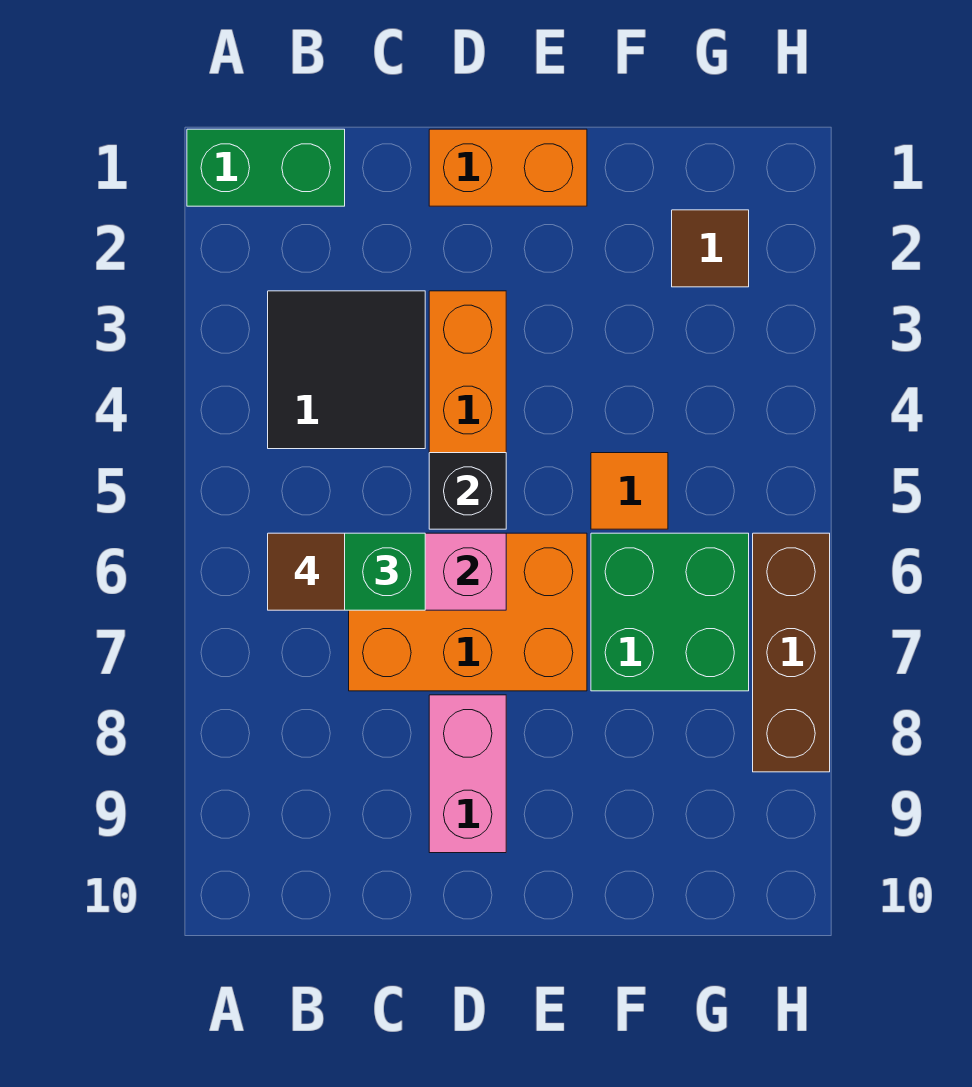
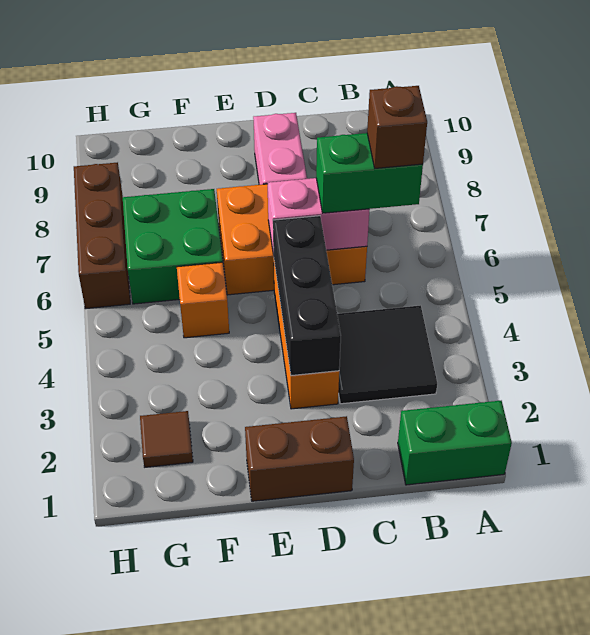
brown 1x1 tile [268,533,345,610] -> brown 1x1 brick [367,86,427,168]
orange 1x2 brick [429,129,587,206] -> brown 1x2 brick [245,416,354,501]
black 1x1 brick [429,453,506,529] -> black 1x3 brick [273,216,341,376]
orange 1x1 tile [591,453,668,529] -> orange 1x1 brick [177,262,229,338]

